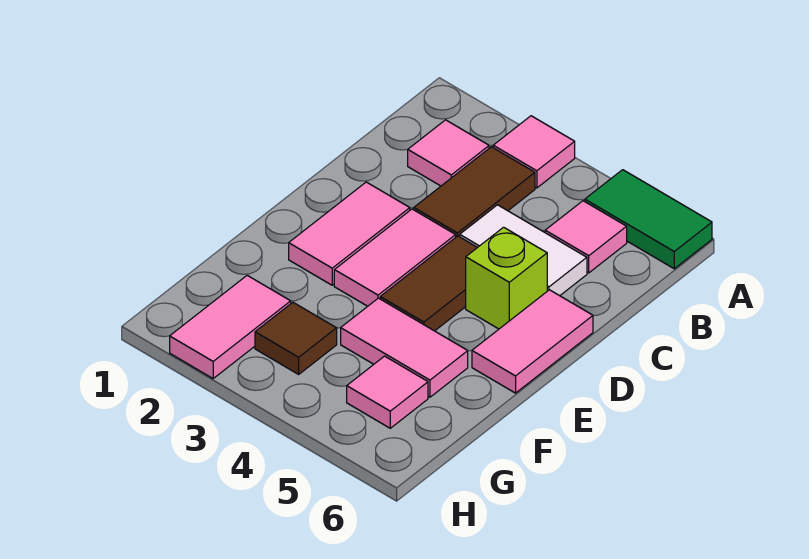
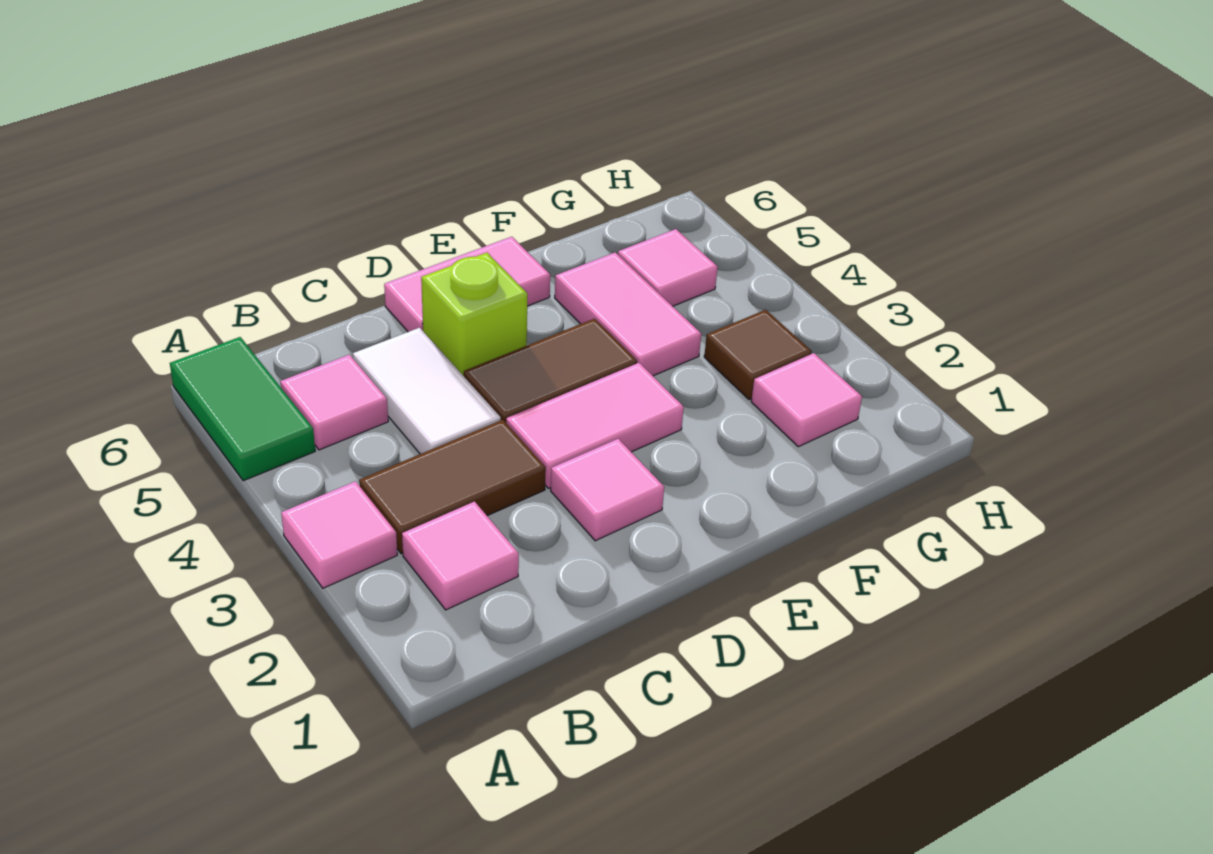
pink 1x2 tile [289,182,410,285] -> pink 1x1 tile [551,439,664,541]
pink 1x2 tile [170,275,291,378] -> pink 1x1 tile [751,353,862,447]

